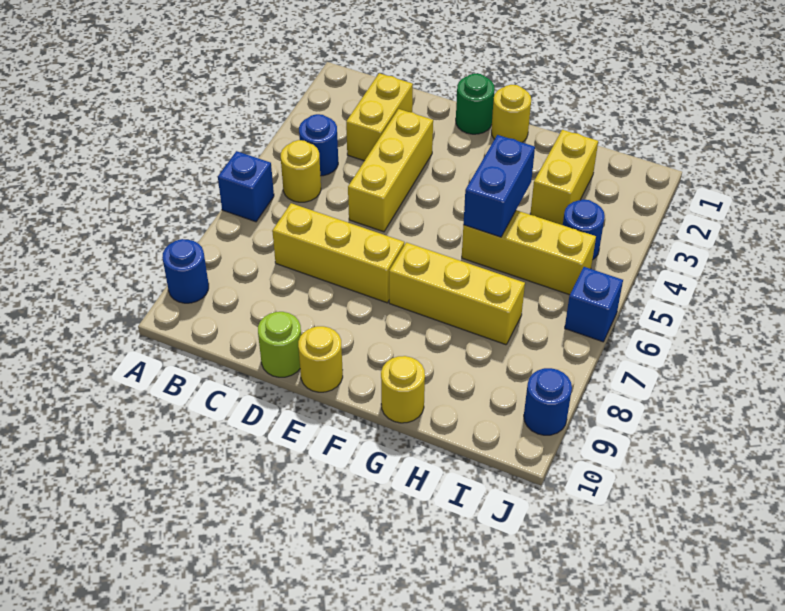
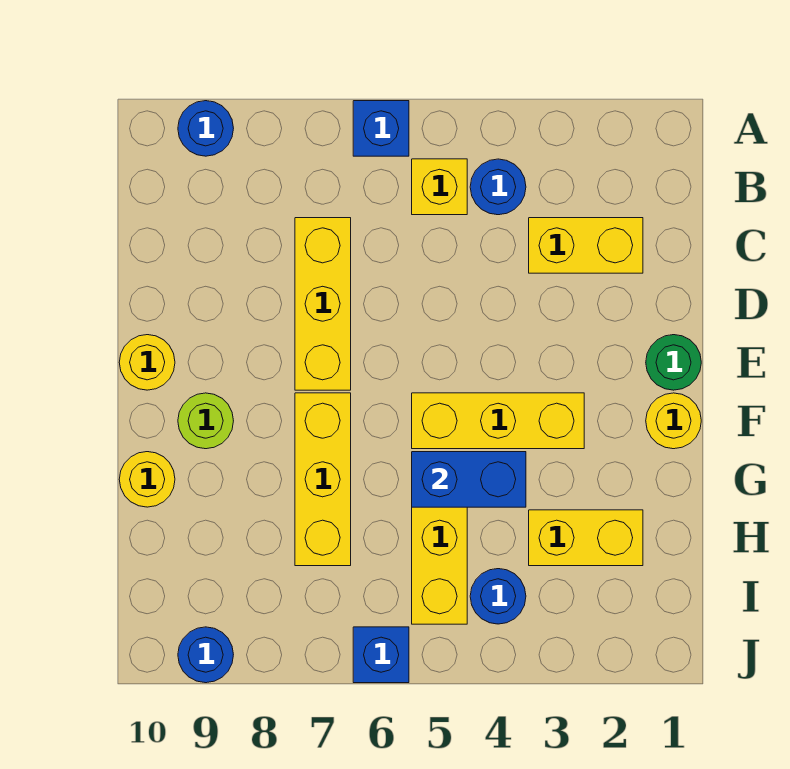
yellow 1x1 round brick [281,140,321,202] -> yellow 1x1 brick [412,159,467,215]
yellow 1x3 brick [348,109,433,232] -> yellow 1x3 brick moved to [412,393,584,449]
lime 1x1 round brick [258,312,301,377] -> lime 1x1 round brick moved to [178,393,233,449]

